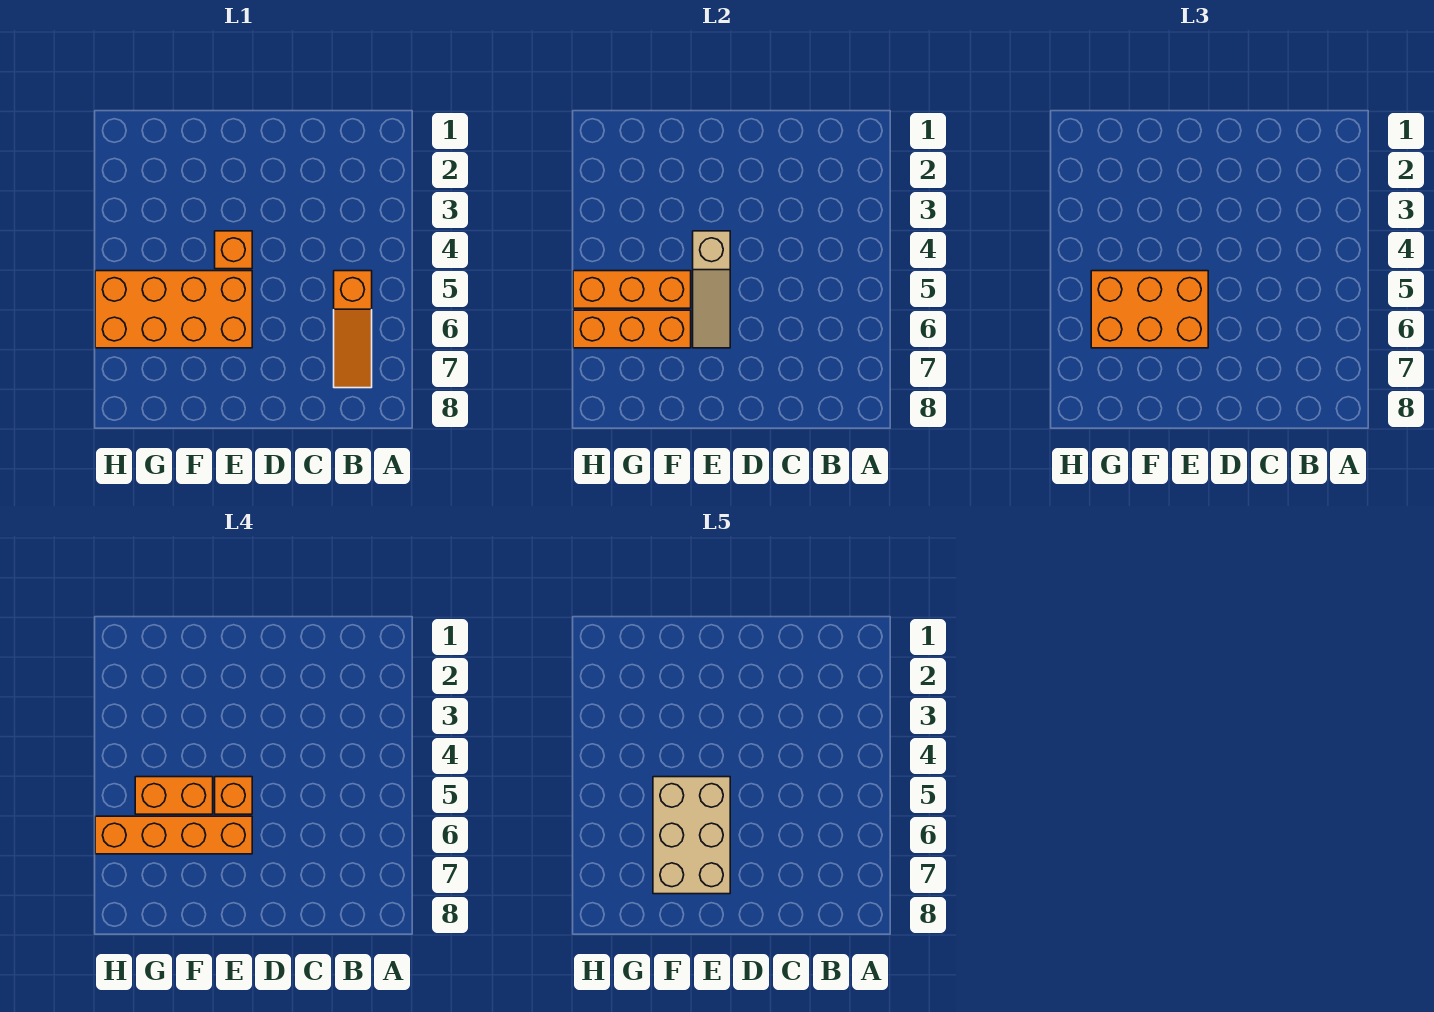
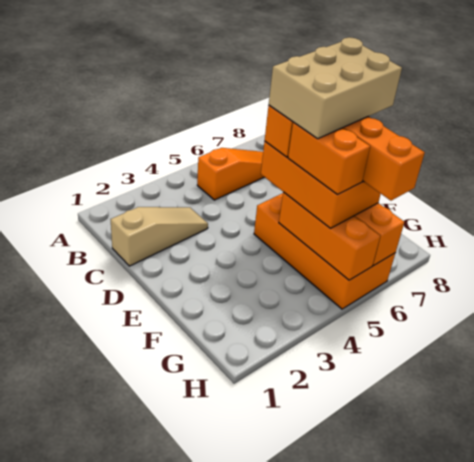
orange 1x1 brick [215,231,252,269] -> none
tan 1x3 slope [693,231,730,348] -> tan 1x3 slope moved to [111,207,208,266]

